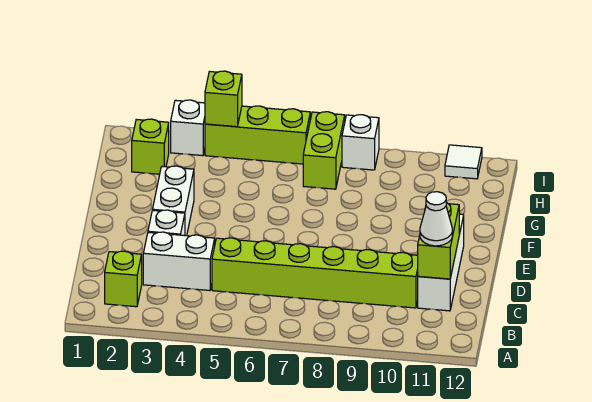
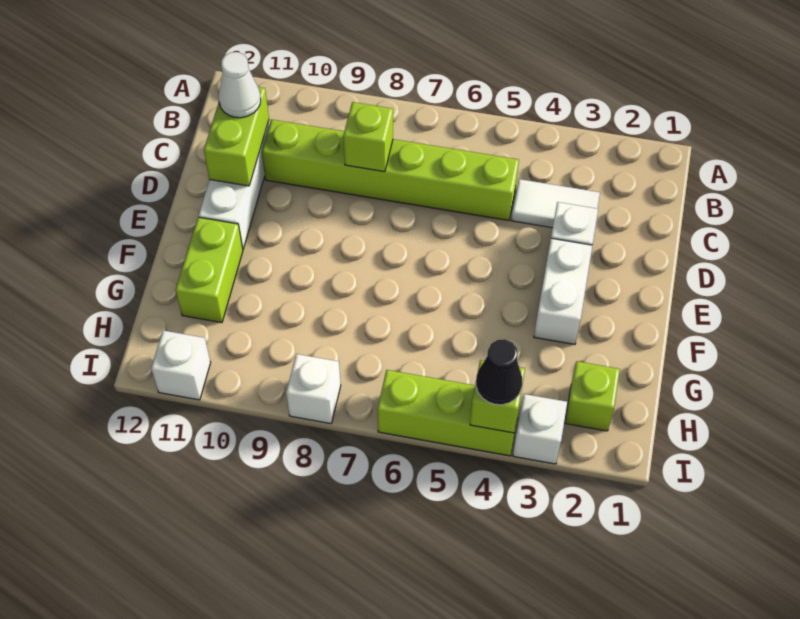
lime 1x1 brick [105,251,142,307] -> lime 1x1 brick moved to [343,102,393,172]
white 1x2 brick [143,232,215,290] -> white 1x2 tile [511,179,600,228]
lime 1x2 brick [303,112,345,189] -> lime 1x2 brick moved to [175,217,243,323]
none -> black 1x1 cone [476,339,522,405]
white 1x1 tile [445,145,482,179] -> white 1x1 brick [151,331,211,400]

